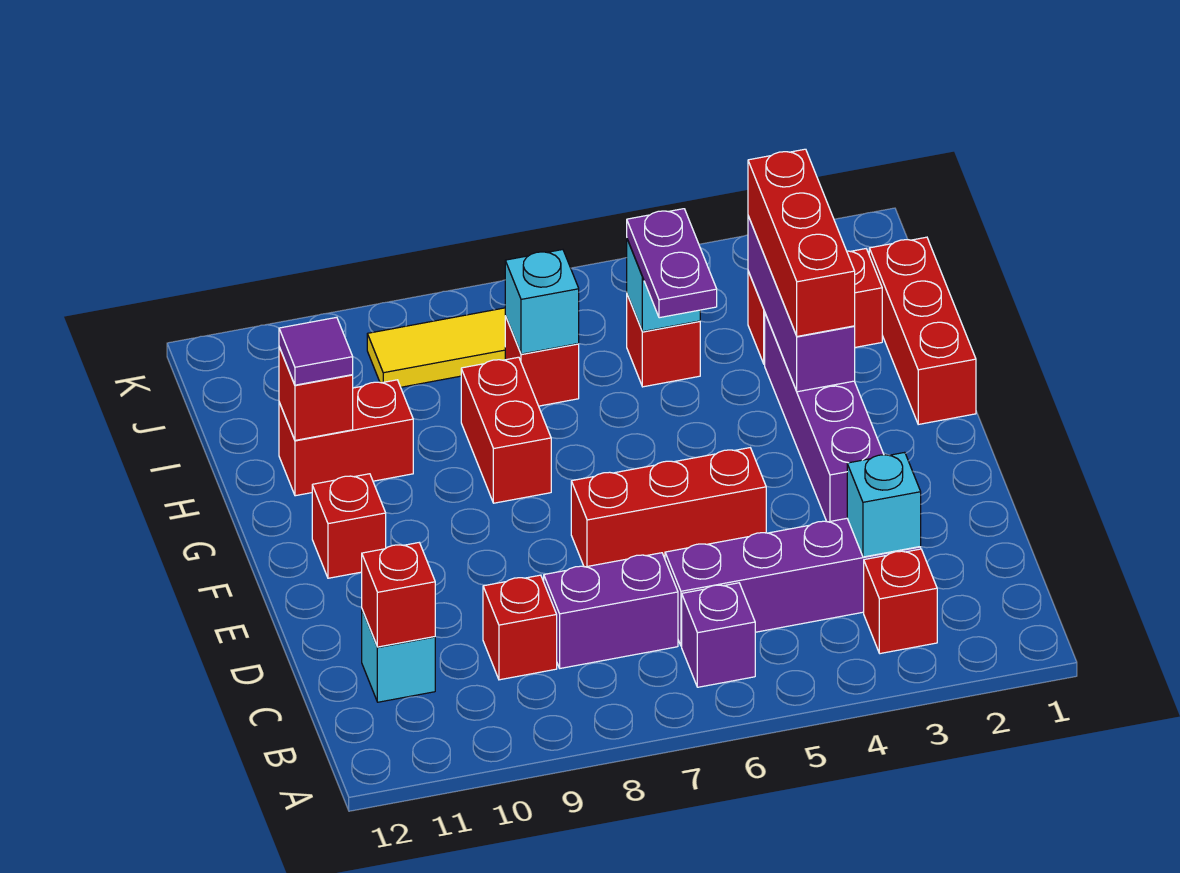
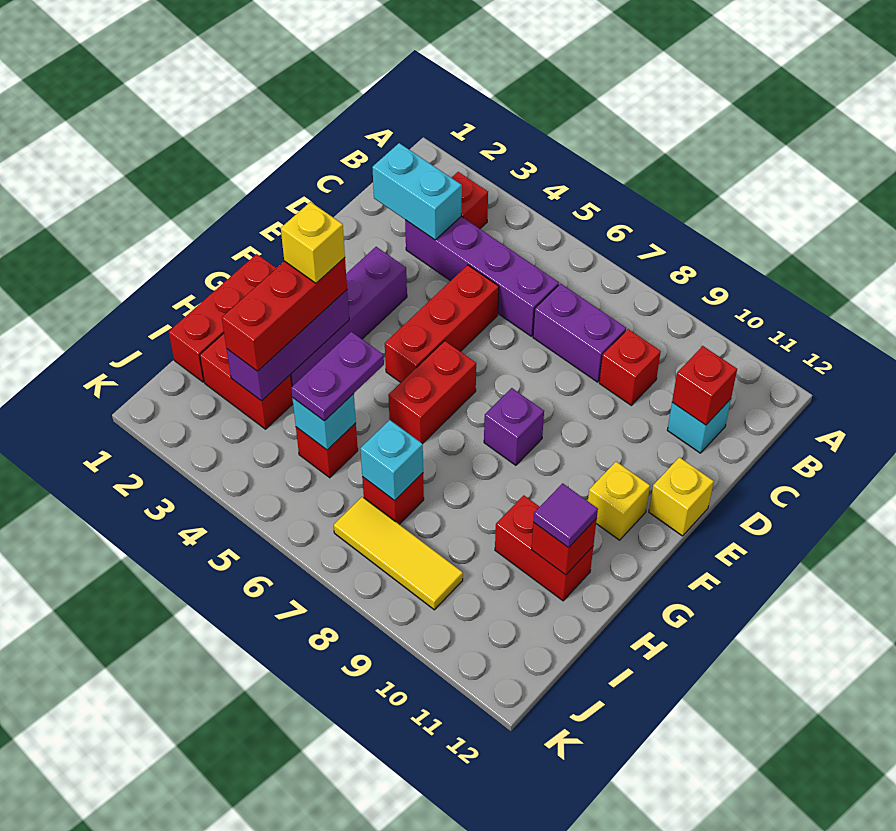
purple 1x1 brick [682,583,755,687] -> purple 1x1 brick moved to [484,388,544,465]
cyan 1x1 brick [847,452,921,557] -> cyan 1x2 brick [372,143,462,240]
red 1x3 brick [571,448,766,567] -> red 1x3 brick turned to [385,265,499,382]
none -> yellow 1x1 brick [649,457,714,536]
red 1x1 brick [312,474,386,578] -> yellow 1x1 brick [588,462,650,540]
none -> yellow 1x1 brick [281,202,345,283]
red 1x2 brick [461,357,551,503] -> red 1x2 brick moved to [388,341,476,444]

